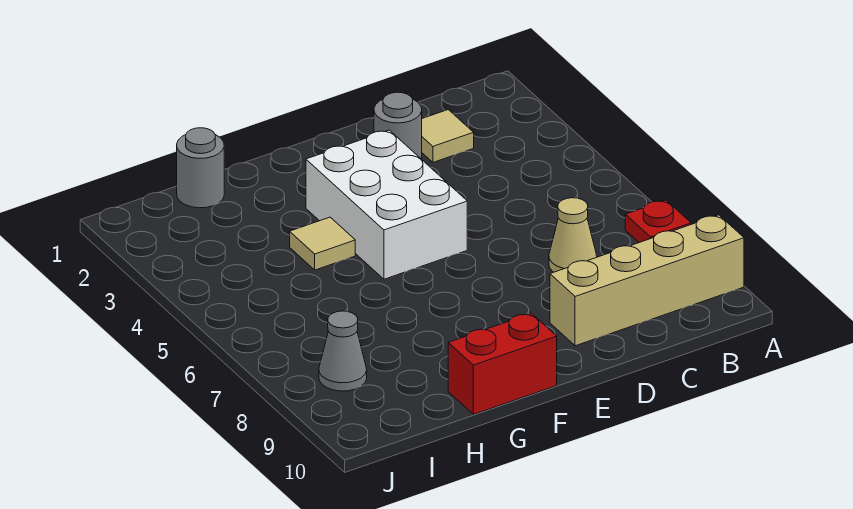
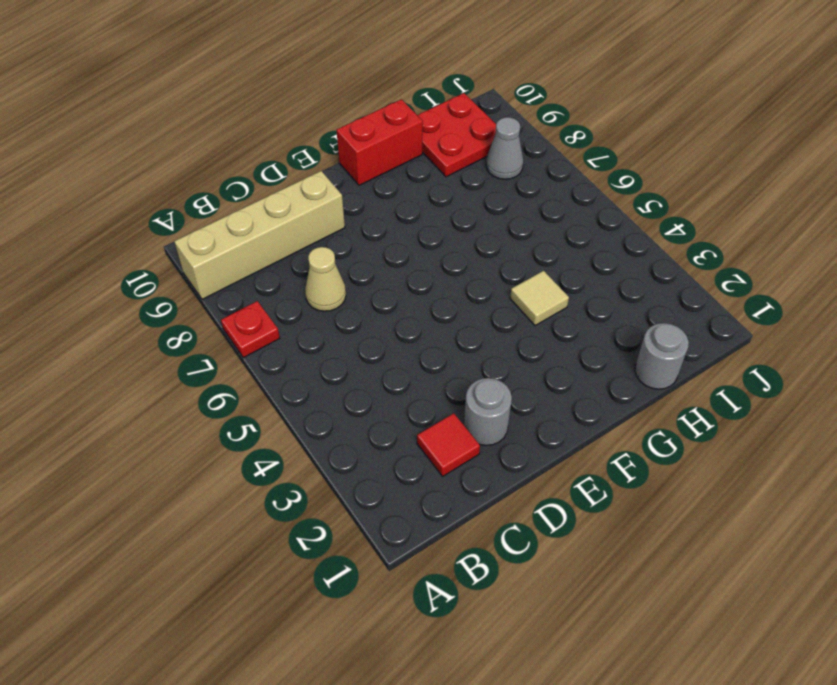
tan 1x1 tile [422,110,474,162] -> red 1x1 tile [417,413,480,476]
white 2x3 brick [306,130,467,279] -> none
none -> red 2x2 plate [417,93,496,177]

